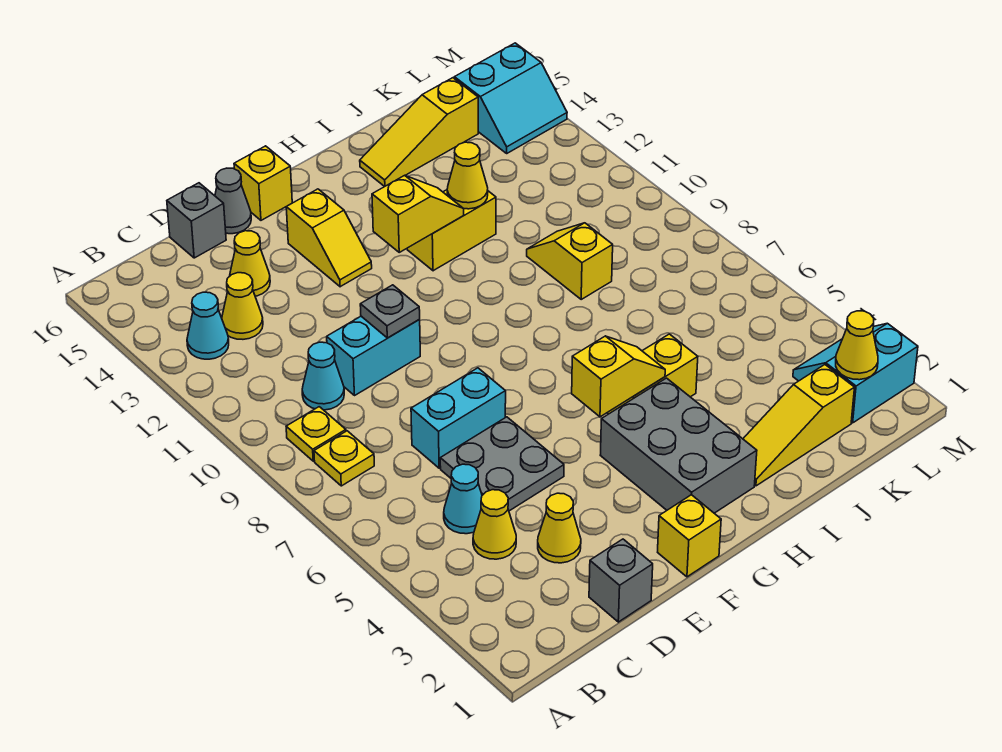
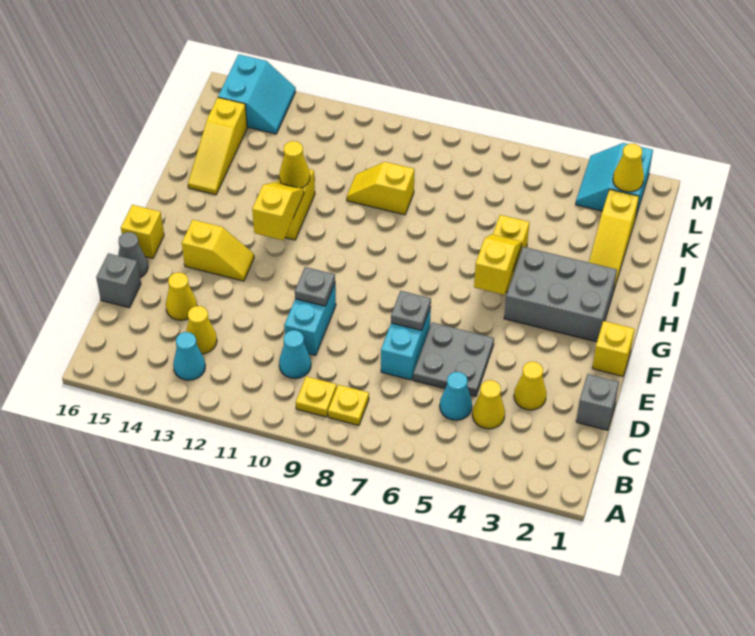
none -> grey 1x1 plate [391,291,431,331]

